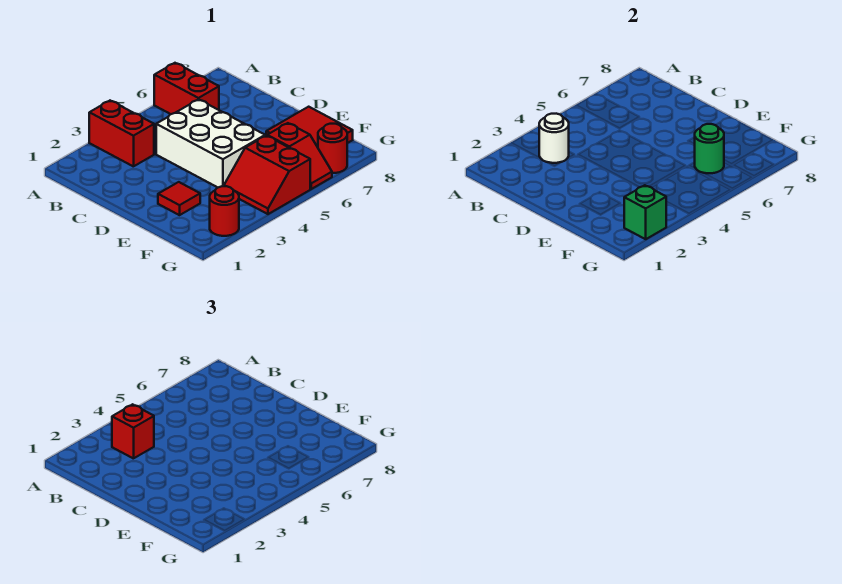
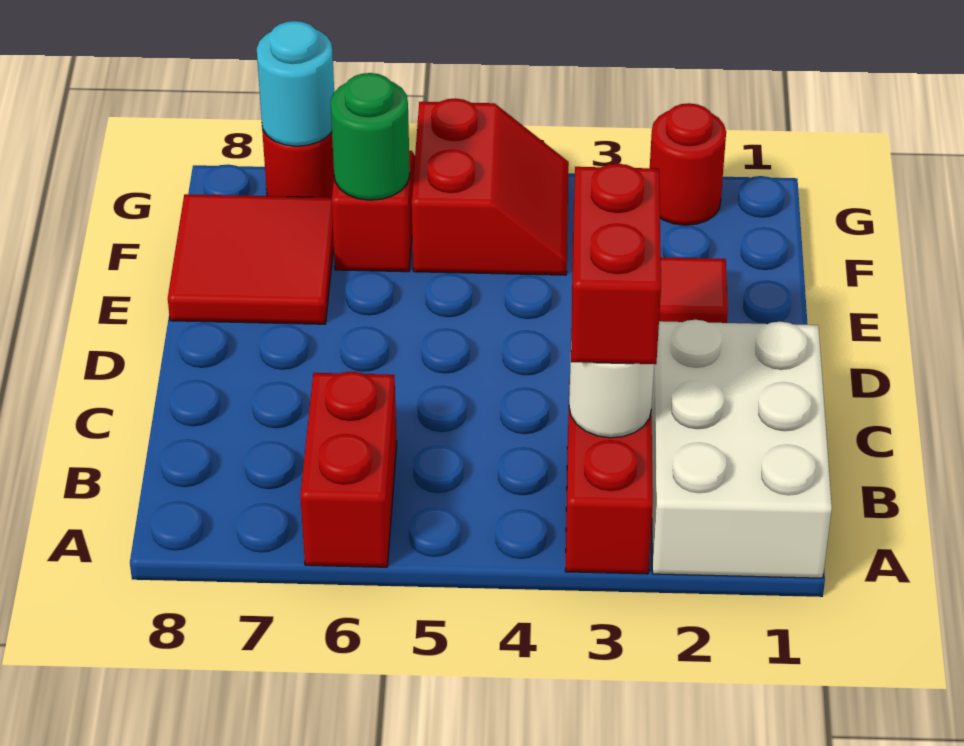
red 1x1 brick [112,404,154,459] -> red 1x2 brick [571,164,661,364]
white 2x3 brick [156,99,265,188] -> white 2x3 brick moved to [652,320,832,578]
green 1x1 brick [624,185,666,239] -> none
none -> cyan 1x1 round brick [257,21,334,146]

